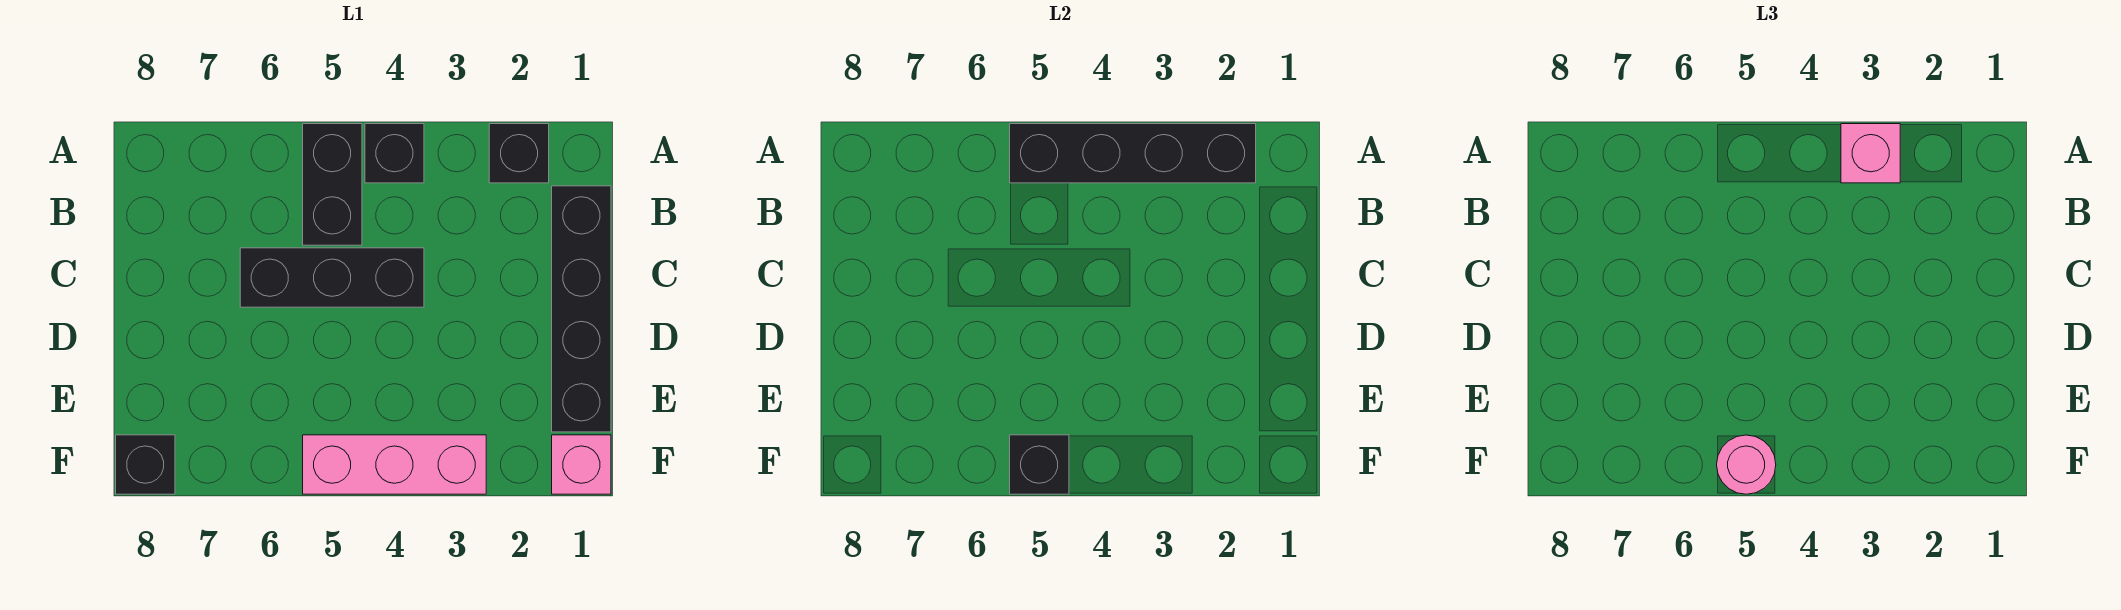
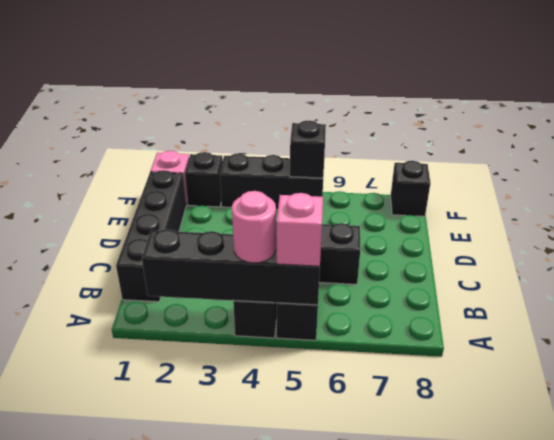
black 1x1 brick [489,124,549,183] -> black 1x1 brick moved to [185,152,223,207]
pink 1x1 brick [1841,124,1900,183] -> pink 1x1 brick moved to [277,193,323,266]
pink 1x3 brick [303,435,486,494] -> black 1x3 brick [220,154,323,210]
pink 1x1 round brick [1717,435,1776,494] -> pink 1x1 round brick moved to [232,191,276,263]

